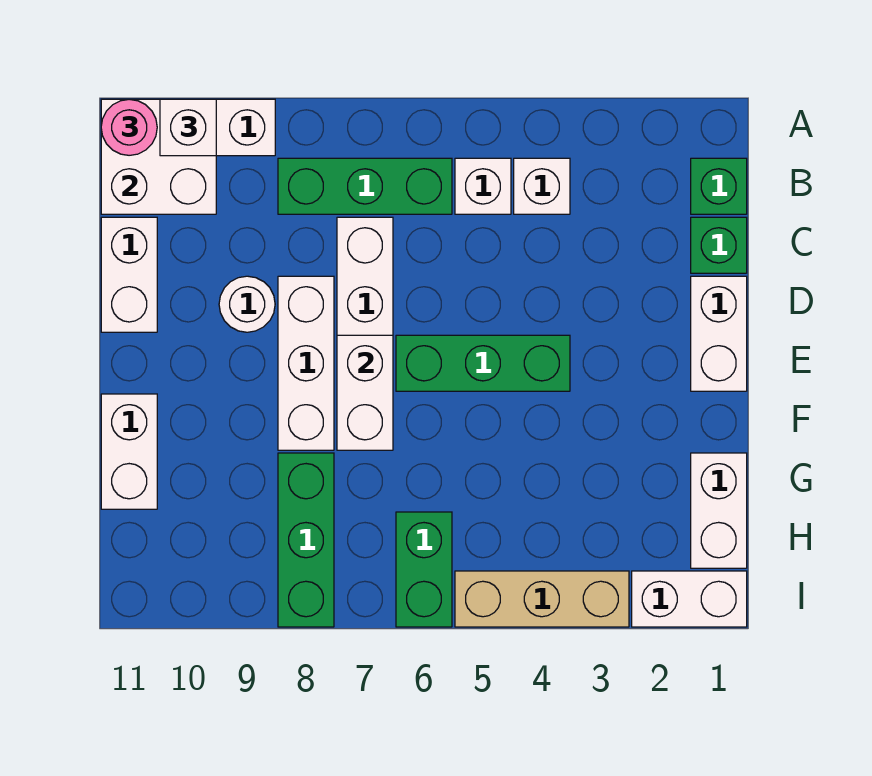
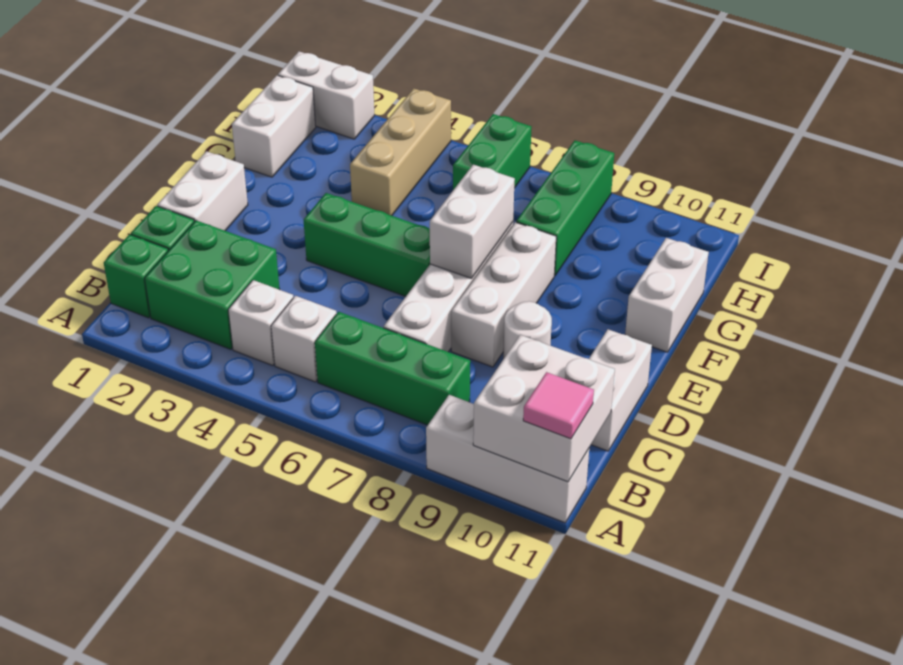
white 1x1 brick [160,99,216,156] -> none
pink 1x1 round brick [101,99,157,155] -> pink 1x1 tile [523,372,594,439]
none -> green 2x2 brick [145,220,280,349]
tan 1x3 brick [455,571,629,627] -> tan 1x3 brick turned to [350,88,451,216]

